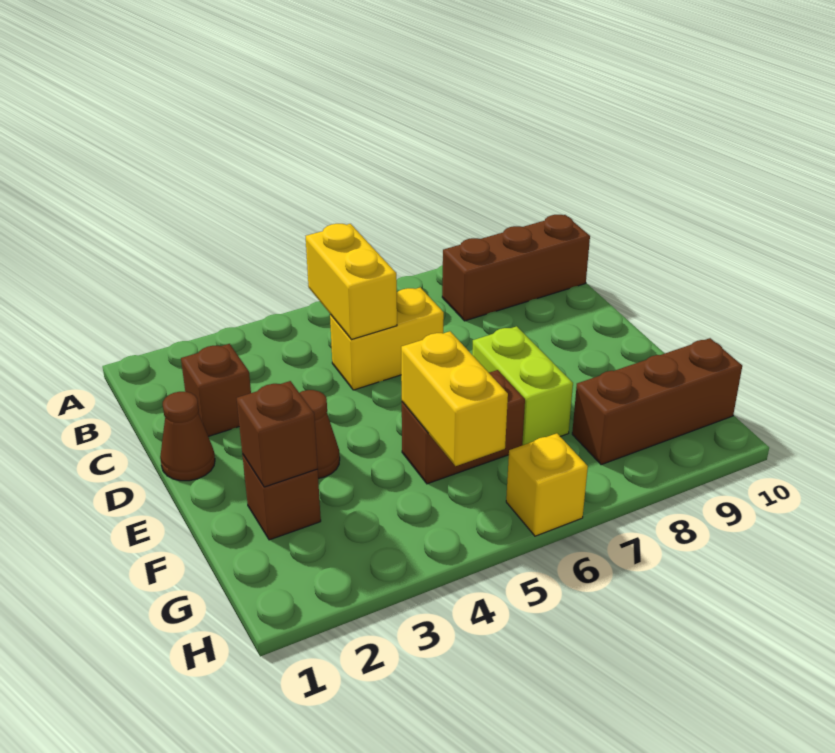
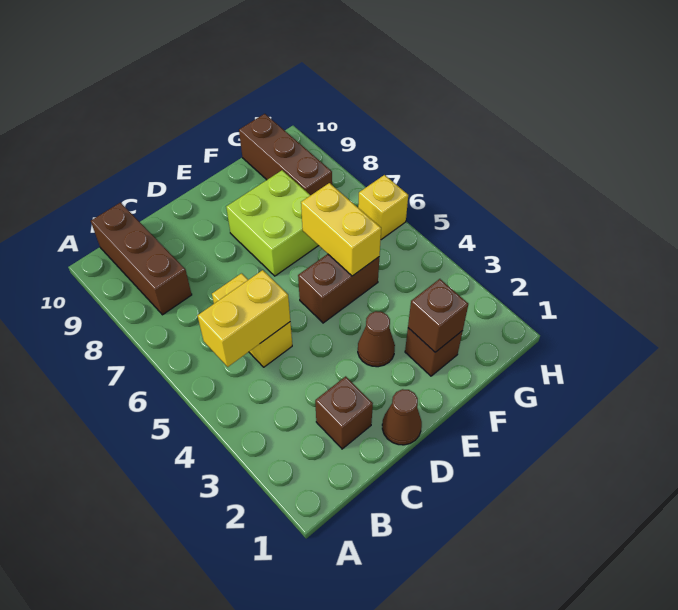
lime 1x2 brick [472,326,573,445] -> lime 2x2 brick [226,170,319,276]
brown 1x2 brick [402,370,525,484] -> brown 1x2 brick turned to [298,254,379,323]
yellow 1x2 brick [401,331,508,466] -> yellow 1x2 brick turned to [301,183,381,276]

